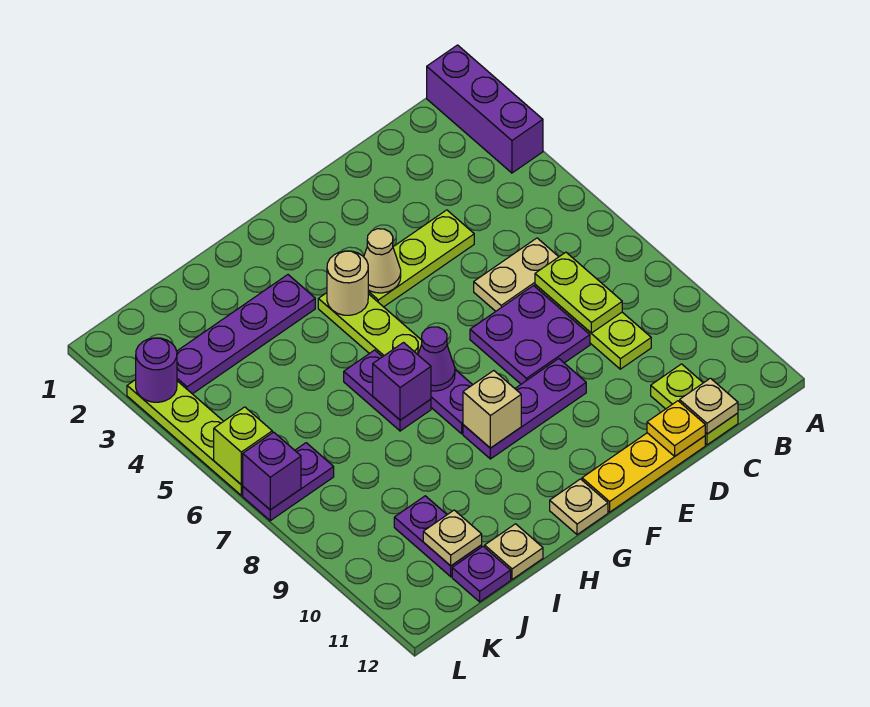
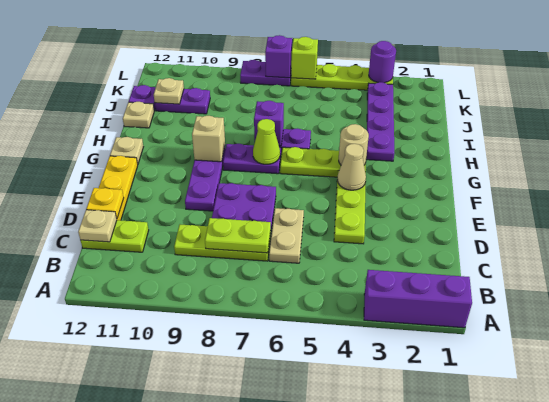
purple 1x1 cone [418,327,455,391] -> lime 1x1 cone [253,119,280,164]
purple 1x2 plate [243,443,334,521] -> purple 1x2 plate turned to [240,60,291,86]

